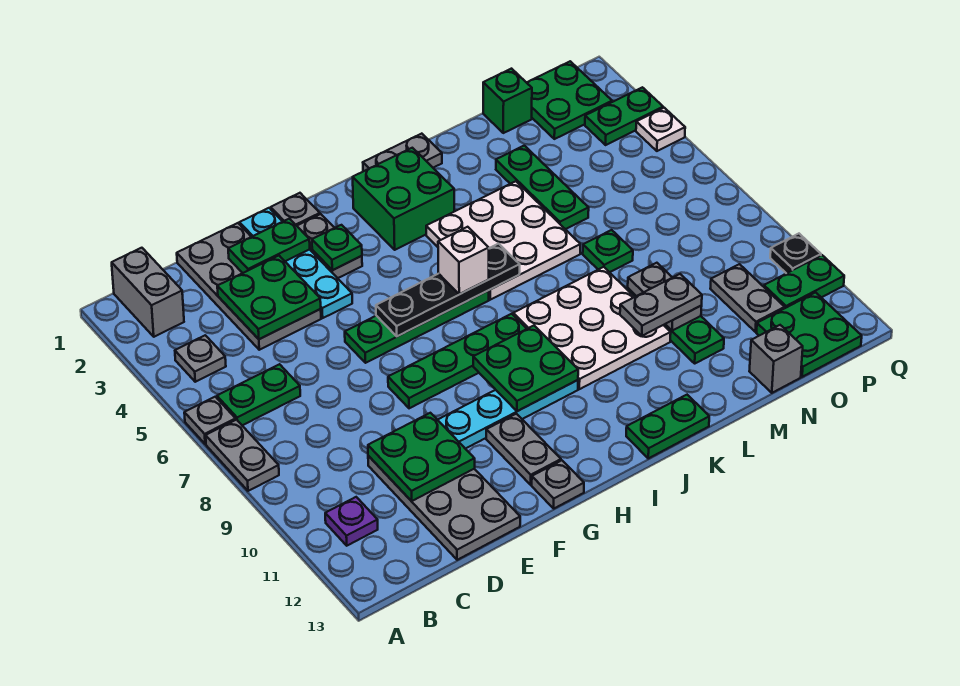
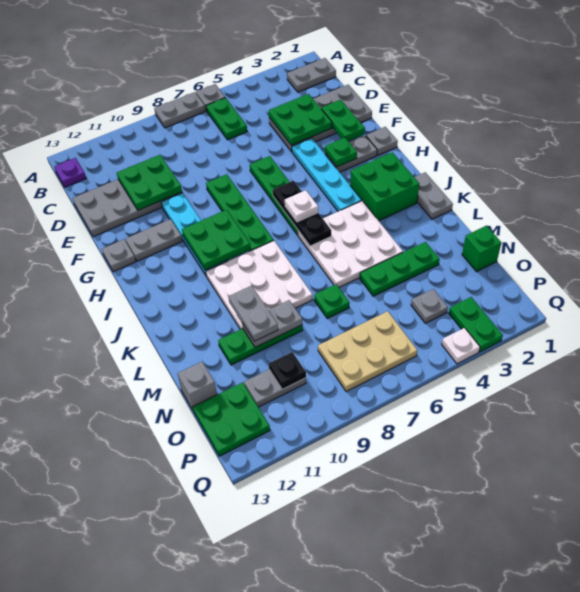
grey 1x2 brick [112,248,184,337] -> grey 1x2 plate [287,58,336,92]
grey 1x1 plate [175,335,226,382] -> grey 1x1 plate moved to [411,289,448,323]
purple 1x1 plate [325,497,378,546] -> purple 1x1 plate moved to [54,158,86,187]
cyan 1x4 plate [239,208,352,318] -> cyan 1x4 plate turned to [292,138,362,211]
black 1x4 plate [376,244,520,336] -> black 1x3 plate [273,181,331,246]
white 1x1 brick [438,227,489,294] -> white 1x1 plate [285,190,318,222]
green 1x2 plate [626,395,709,458] -> none
green 2x2 plate [527,61,612,139] -> none
none -> tan 2x3 plate [318,311,417,392]
green 1x2 plate [764,255,844,308] -> none
black 1x1 plate [770,234,821,273] -> black 1x1 plate moved to [269,352,306,389]

